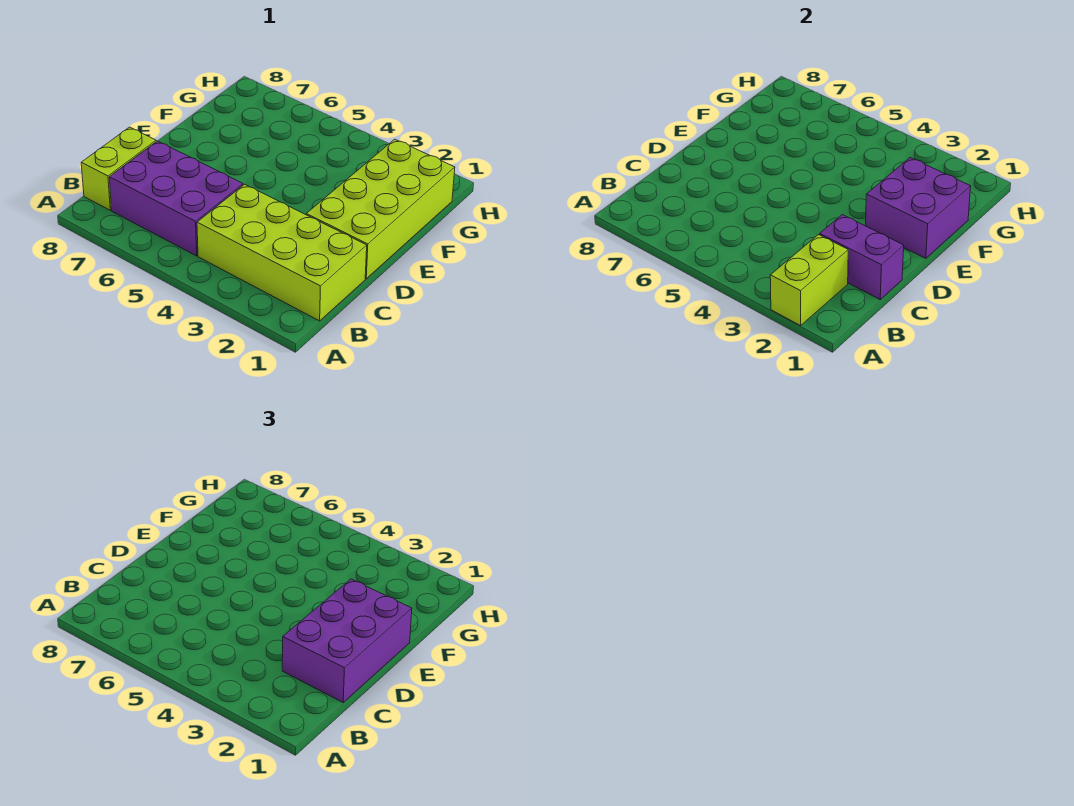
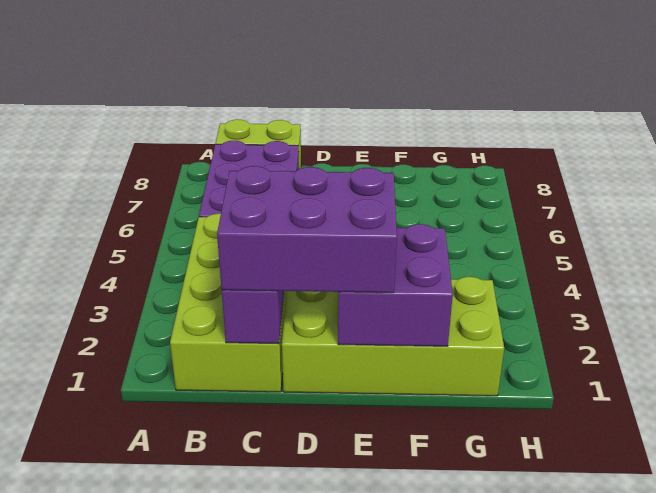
lime 1x2 brick [770,235,848,326] -> none

